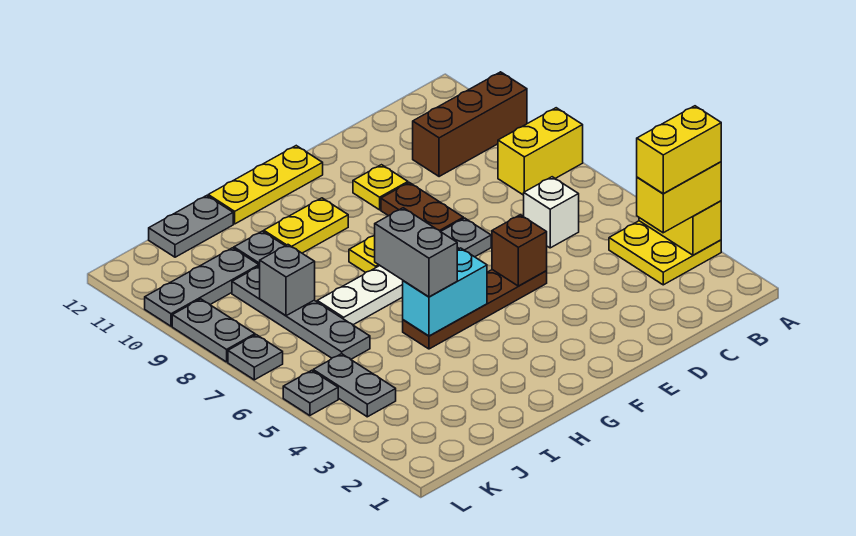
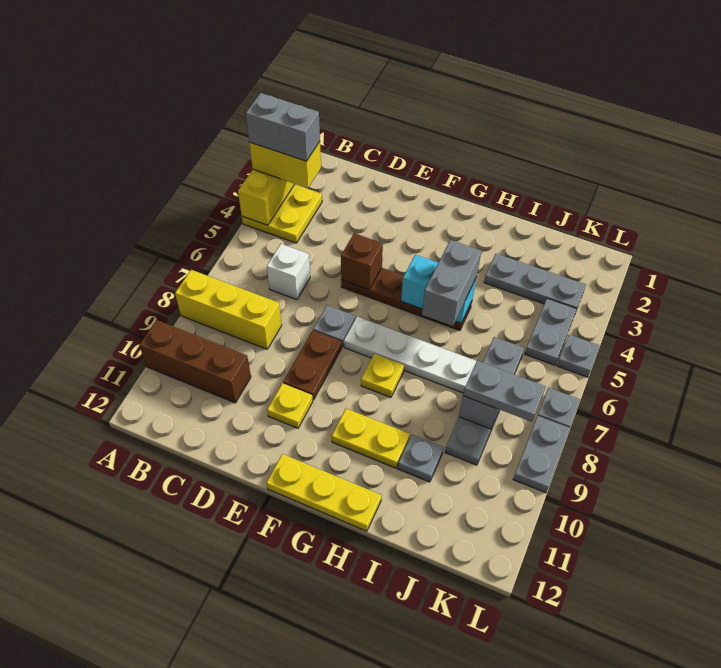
yellow 1x2 brick [637,106,721,193] -> grey 1x2 brick [246,93,320,161]
yellow 1x2 brick [498,108,583,195] -> yellow 1x3 brick [175,270,282,349]
grey 1x2 plate [149,196,233,257] -> grey 1x2 plate moved to [463,361,546,422]
grey 1x3 plate [145,248,259,326] -> grey 1x3 plate moved to [484,254,586,309]

